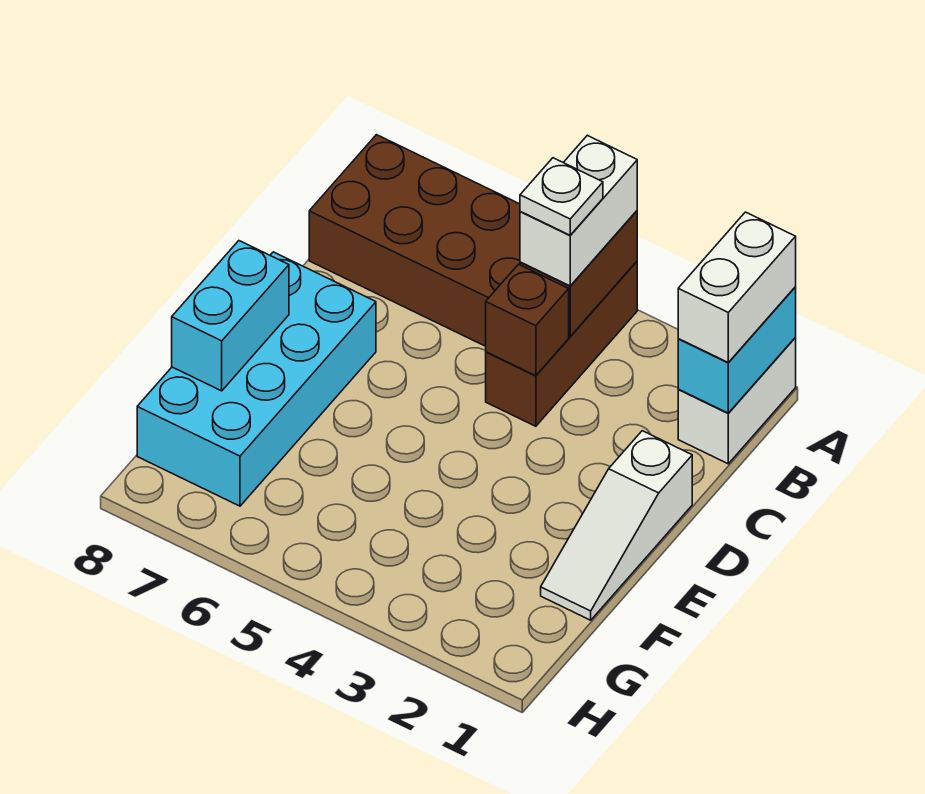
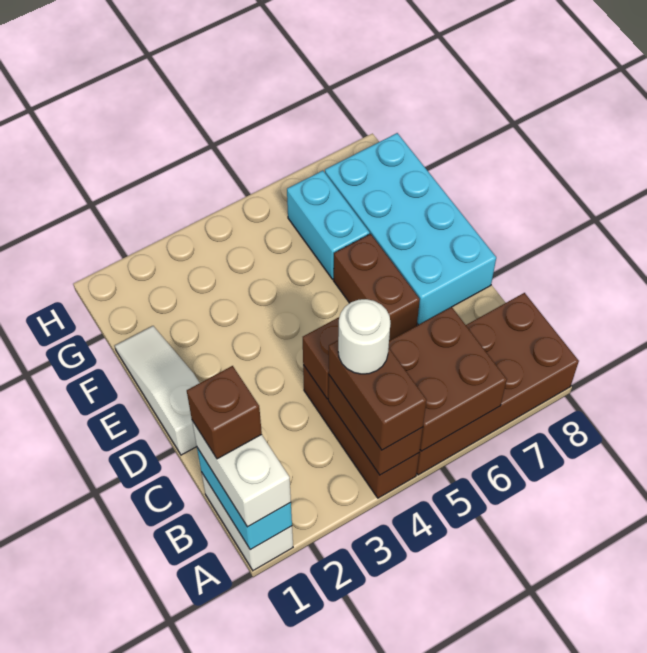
white 1x2 brick [520,135,637,286] -> brown 1x2 brick [329,341,427,450]
none -> brown 2x2 brick [389,307,507,451]
none -> brown 1x1 brick [187,366,262,459]
white 1x1 plate [520,158,603,235] -> white 1x1 round brick [338,299,390,374]
none -> brown 1x2 brick [334,234,420,341]
cyan 1x2 brick [172,241,289,391] -> cyan 1x2 brick moved to [287,171,370,279]

